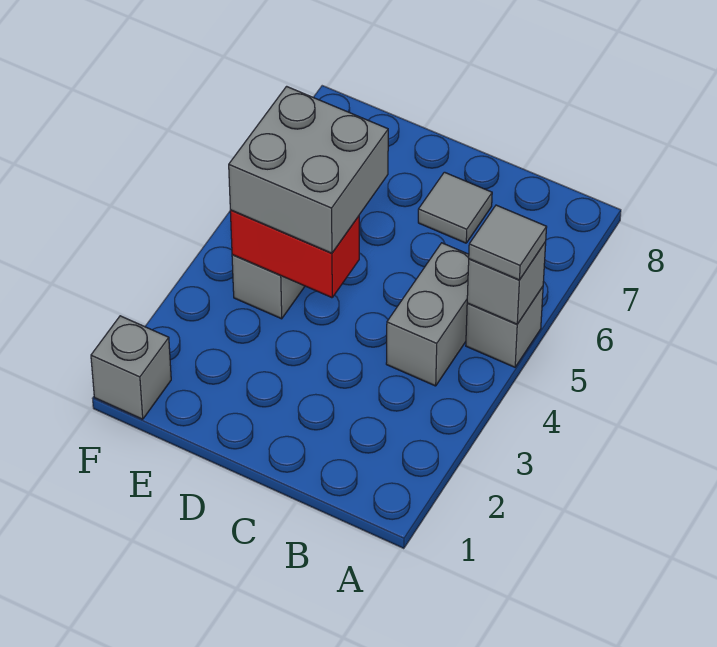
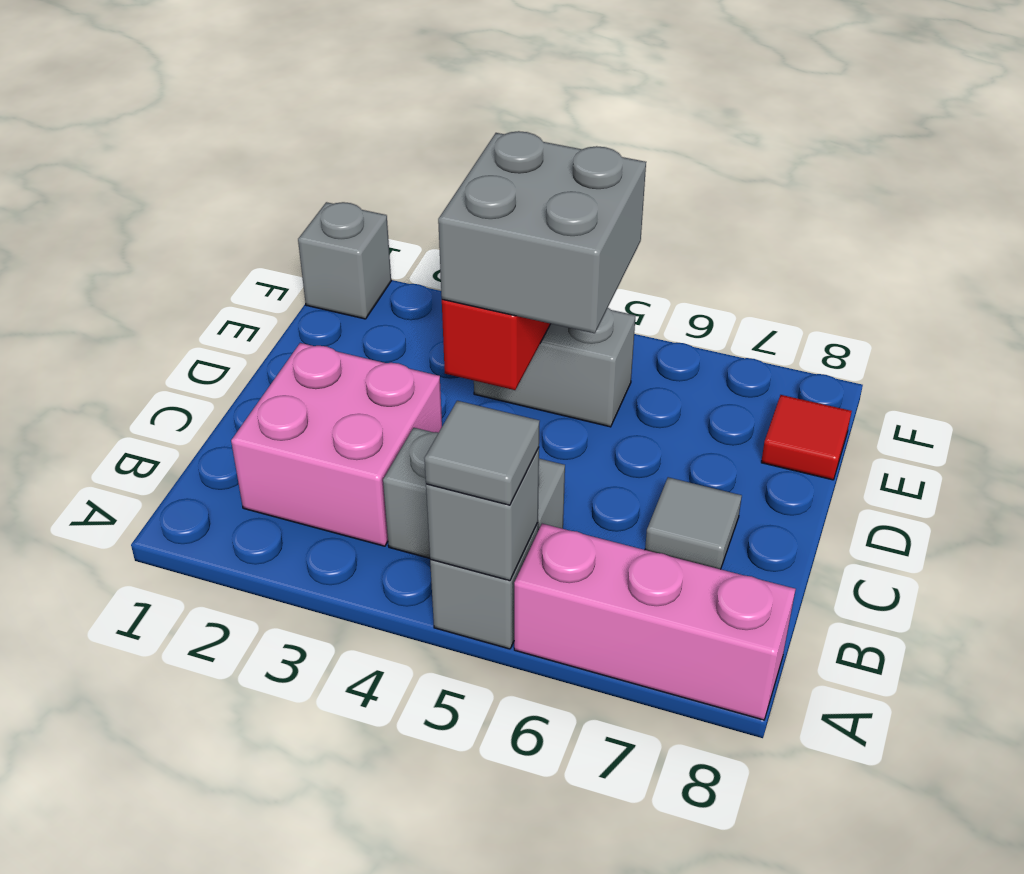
none -> pink 1x3 brick [514,524,796,720]
none -> pink 2x2 brick [231,343,442,546]
none -> red 1x1 tile [761,395,852,480]

